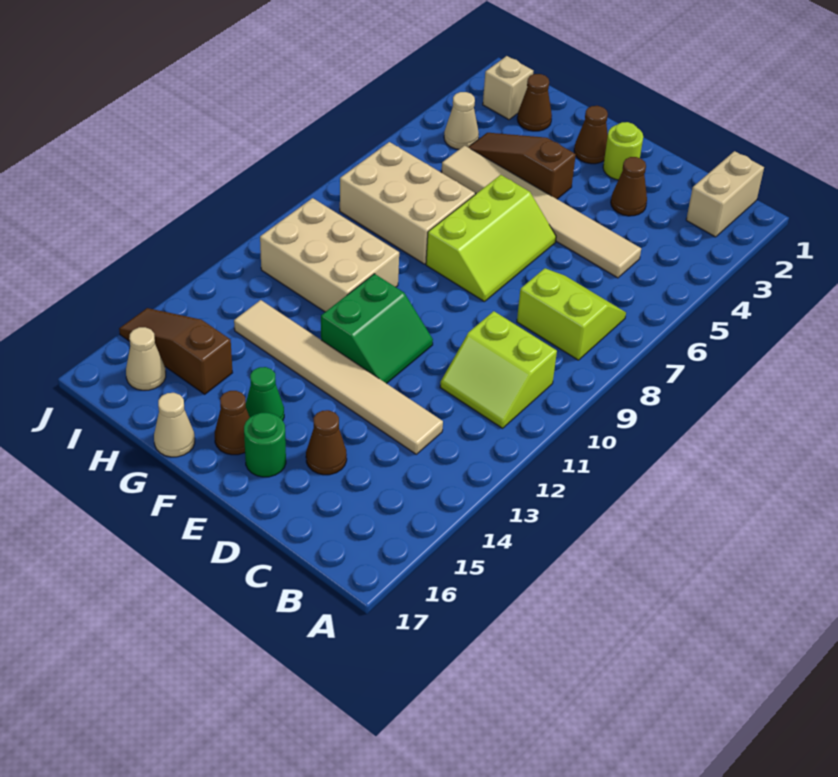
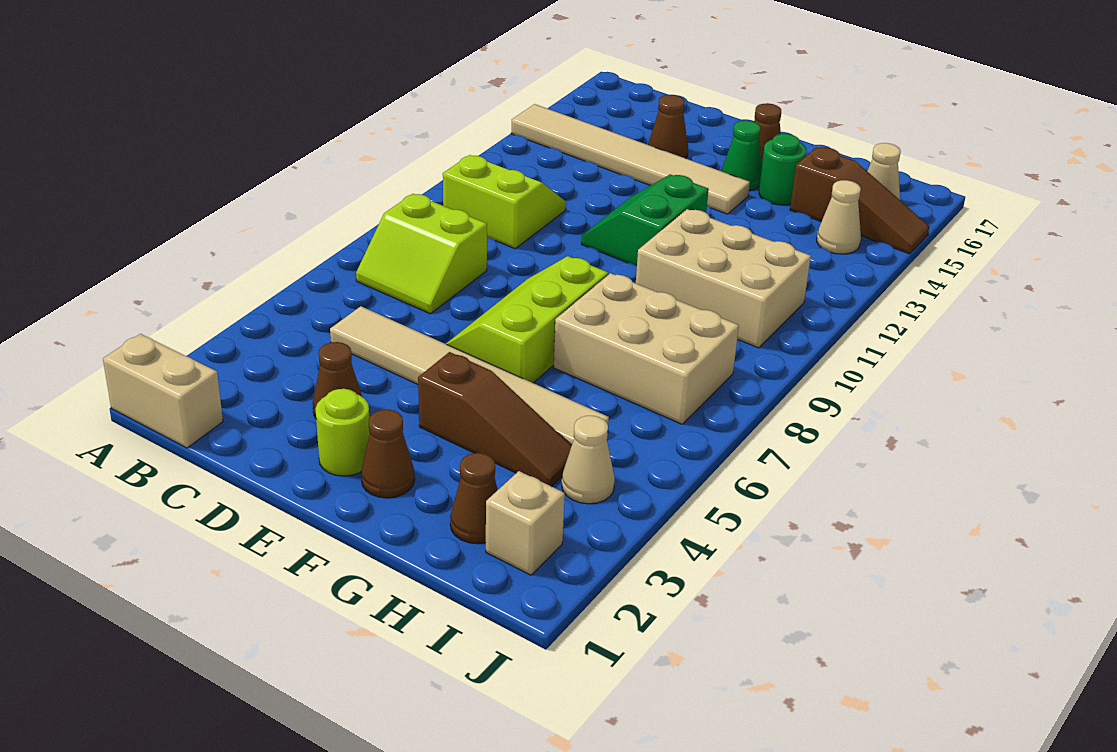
tan 1x2 brick [686,151,764,237] -> tan 1x2 brick turned to [103,334,223,448]
tan 1x6 tile [234,300,443,454] -> tan 1x6 tile moved to [511,104,750,214]
green 1x1 round brick [244,413,286,477] -> green 1x1 round brick moved to [759,134,806,205]
tan 1x1 cone [154,393,195,457] -> tan 1x1 cone moved to [817,180,861,254]

